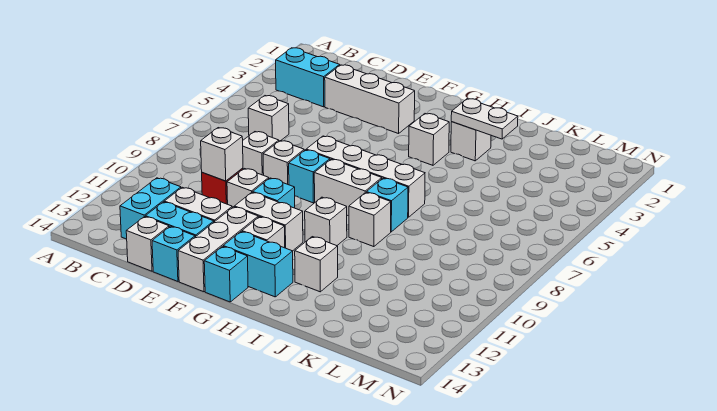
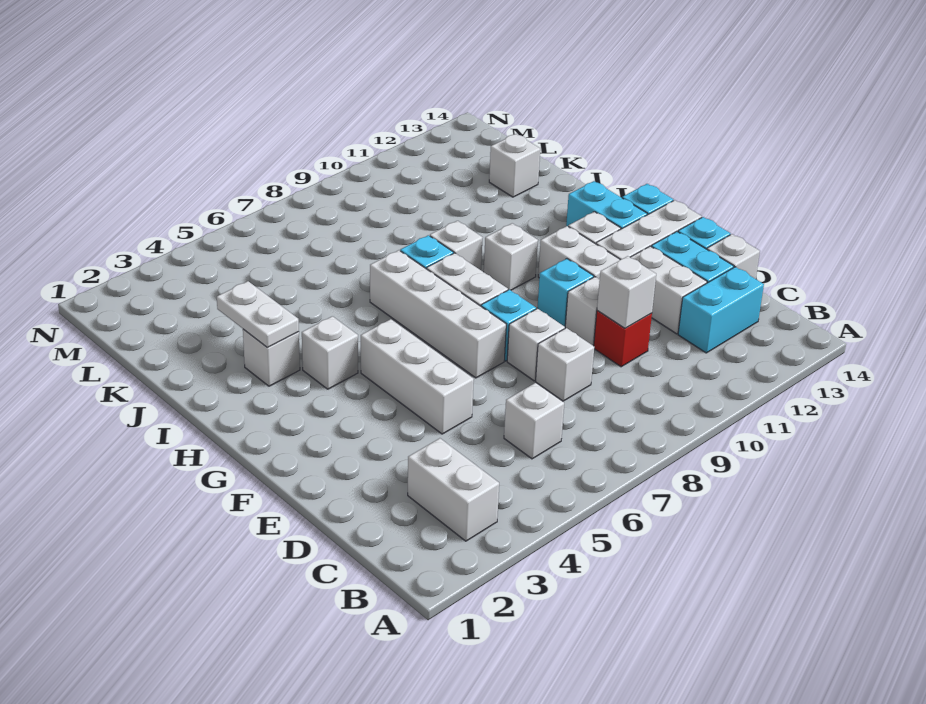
cyan 1x2 brick [276,48,340,107] -> white 1x2 brick [408,438,499,541]
white 1x3 brick [325,65,415,134] -> white 1x3 brick moved to [361,319,474,434]
white 1x1 brick [295,237,338,292] -> white 1x1 brick moved to [489,134,540,197]

